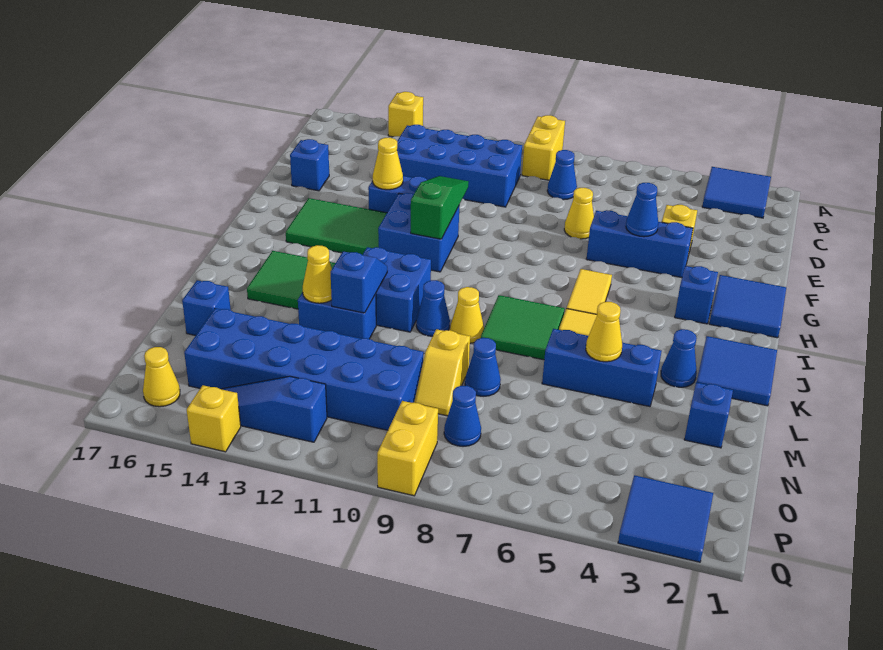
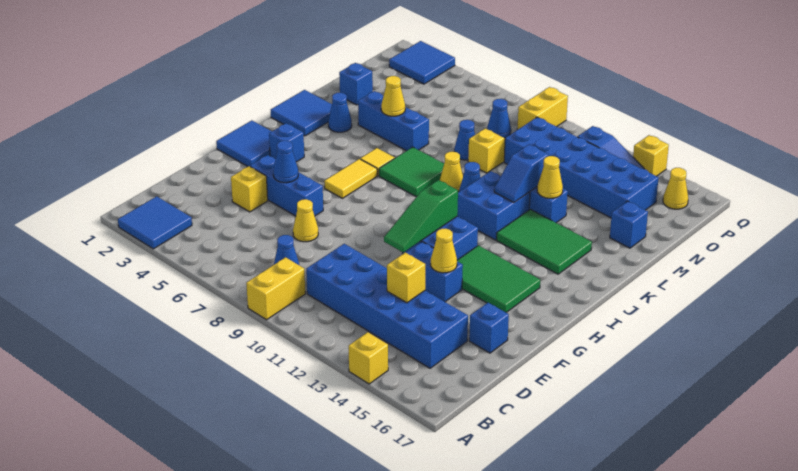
blue 2x4 brick [397,125,522,207] -> blue 2x6 brick [306,244,468,368]
none -> yellow 1x1 brick [387,252,425,303]

